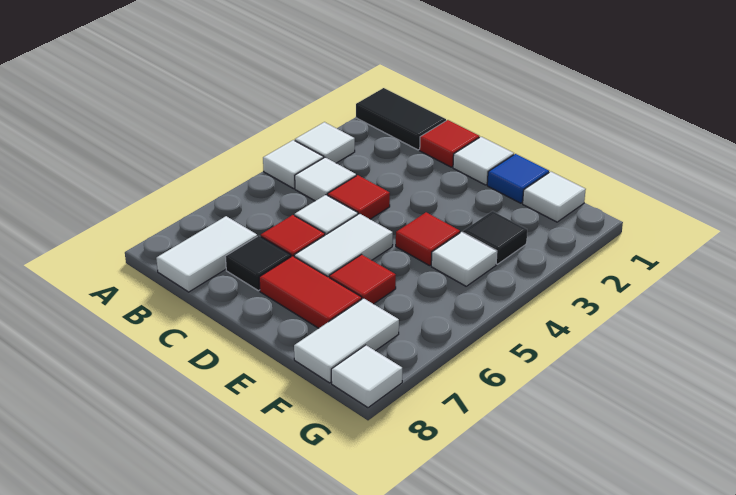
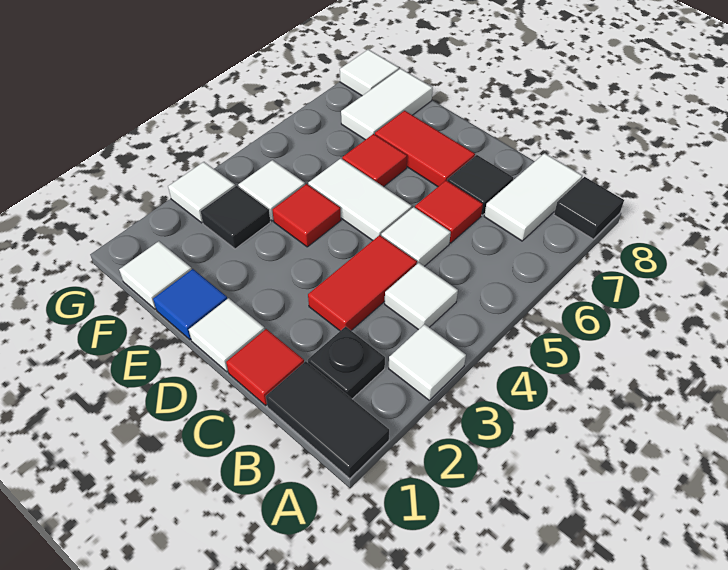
white 1x1 tile [263,140,324,189] -> white 1x1 tile moved to [168,162,235,223]
none -> black 1x1 tile [554,177,624,239]
none -> black 1x1 plate [308,326,385,399]
red 1x1 tile [327,175,390,219] -> red 1x2 tile [308,235,417,331]
white 1x2 tile [294,214,393,277] -> white 1x2 tile turned to [308,158,412,240]

